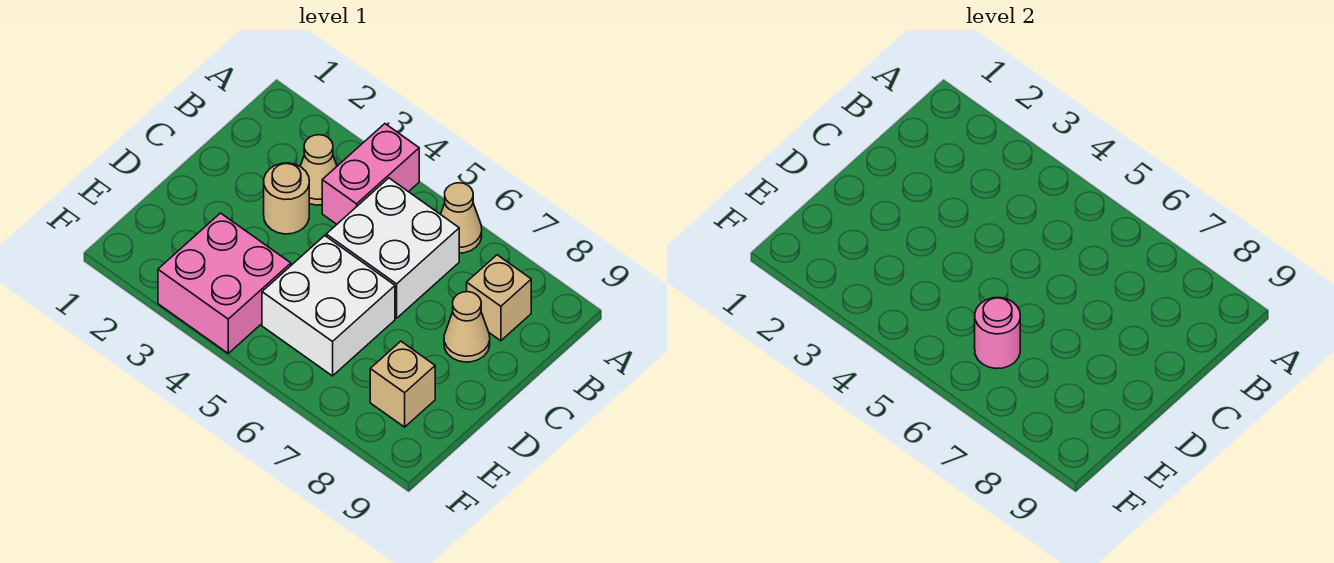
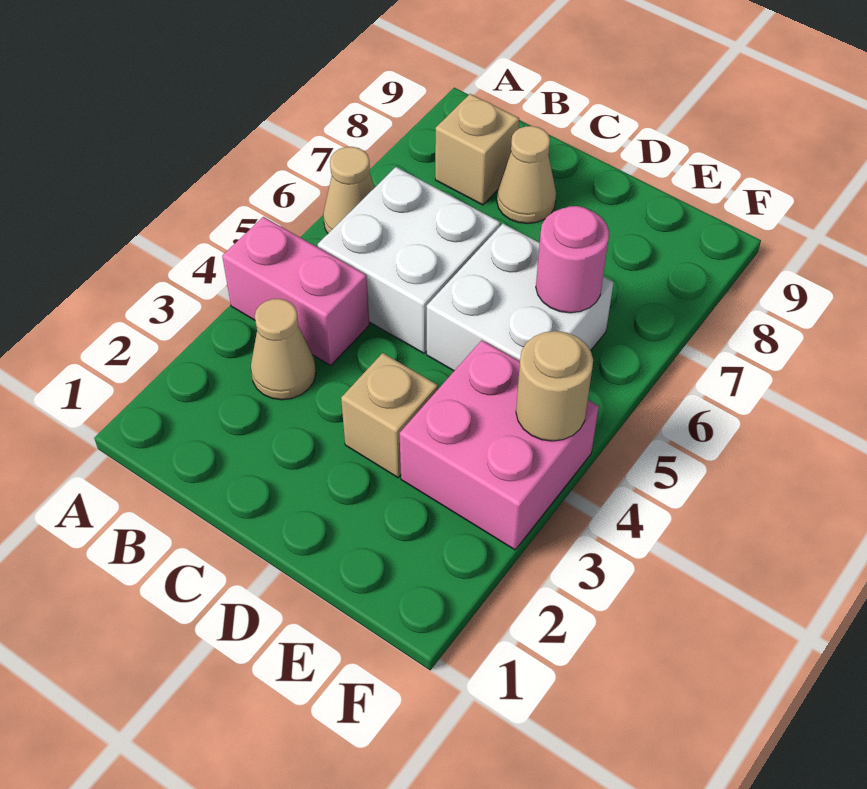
tan 1x1 round brick [264,163,309,234] -> tan 1x1 round brick moved to [516,331,593,441]
tan 1x1 brick [370,341,435,427] -> tan 1x1 brick moved to [341,353,438,478]

